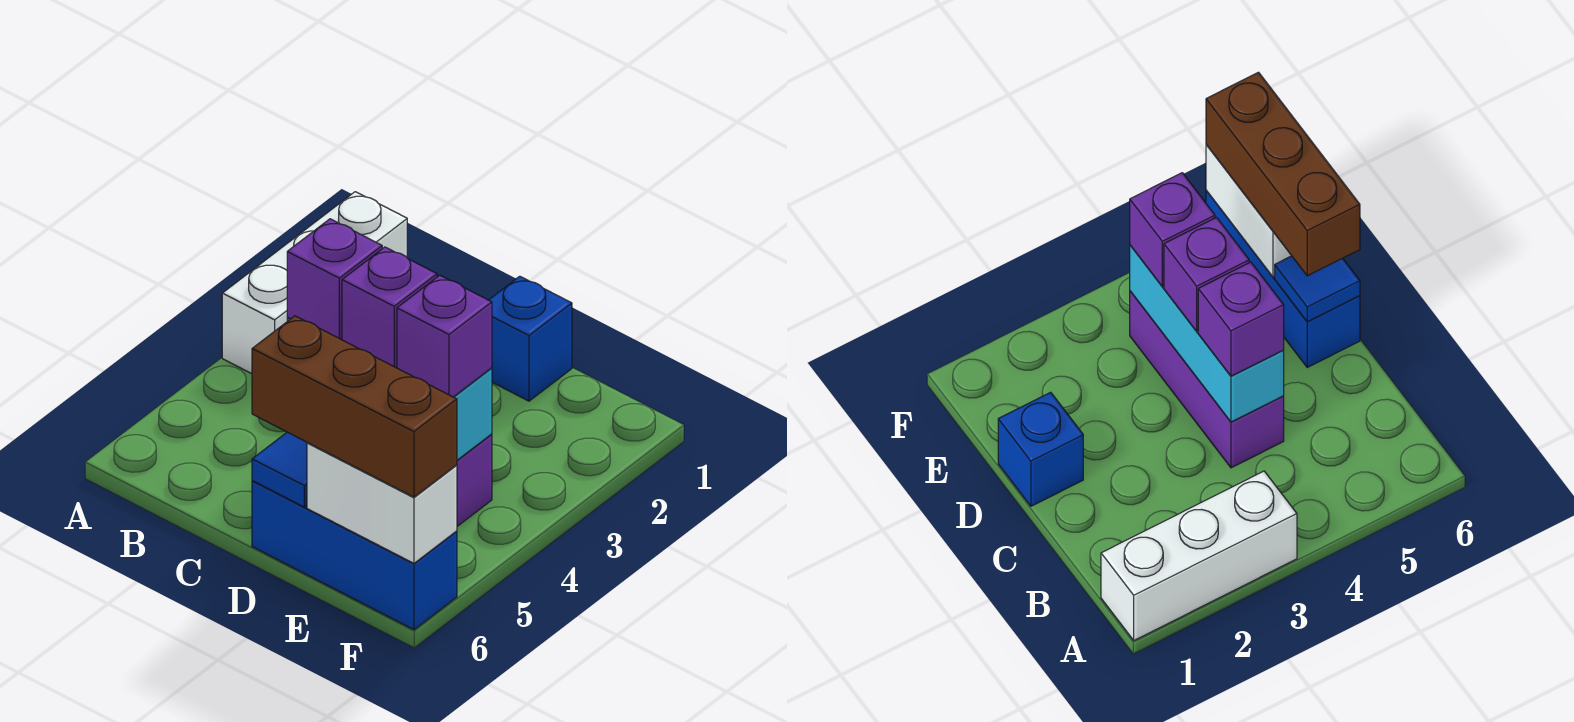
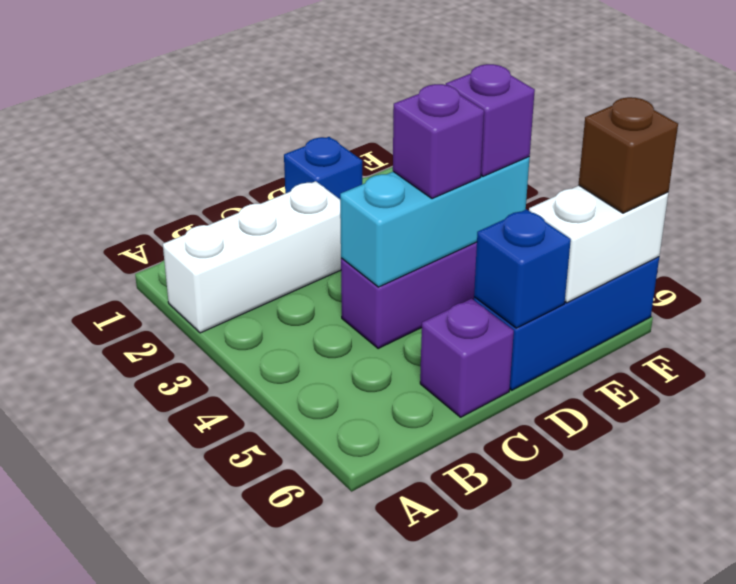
white 1x3 brick [222,192,407,374] -> white 1x3 brick turned to [163,181,341,333]
purple 1x1 brick [287,219,382,340] -> purple 1x1 brick moved to [420,299,514,417]
blue 1x1 tile [252,432,307,507] -> blue 1x1 brick [474,209,571,328]
brown 1x3 brick [252,316,457,497] -> brown 1x1 brick [579,97,678,213]

